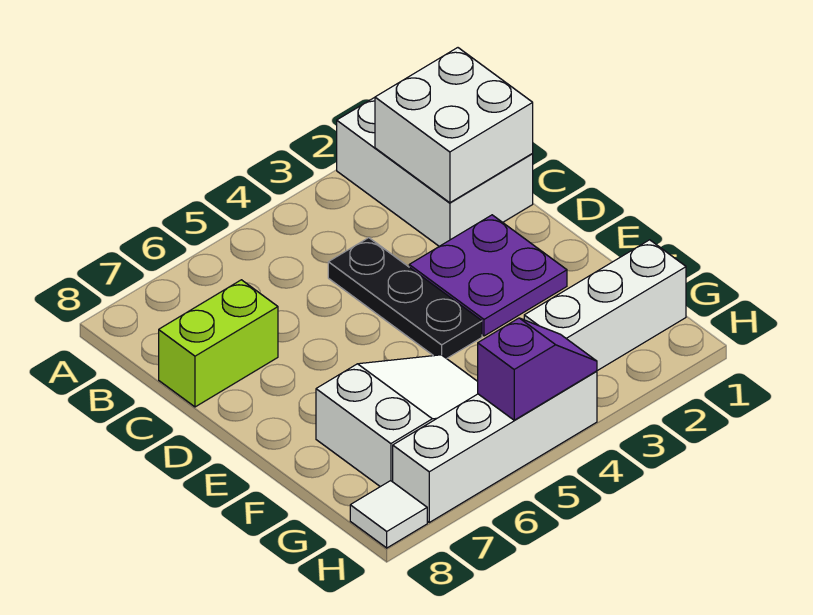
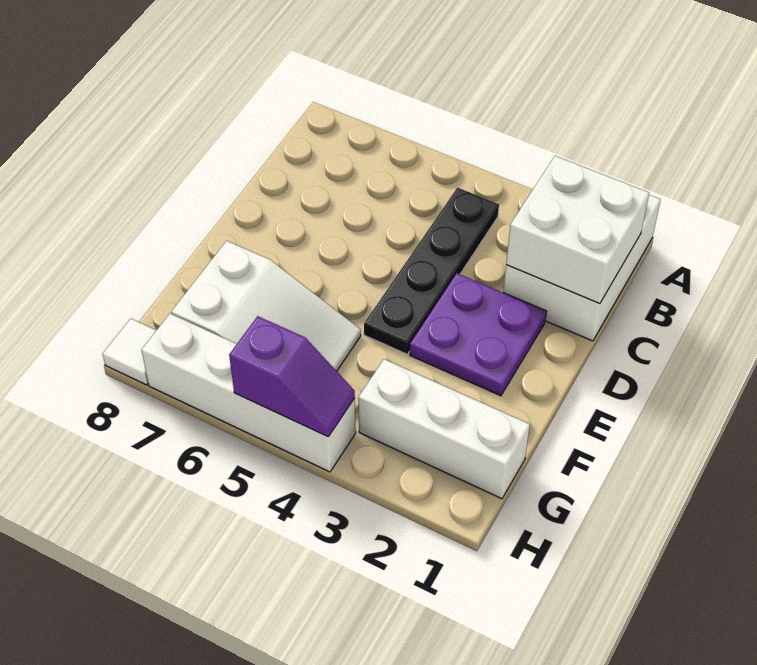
black 1x3 plate [328,238,482,359] -> black 1x4 plate [364,188,499,354]
lime 1x2 brick [159,280,278,407] -> none

